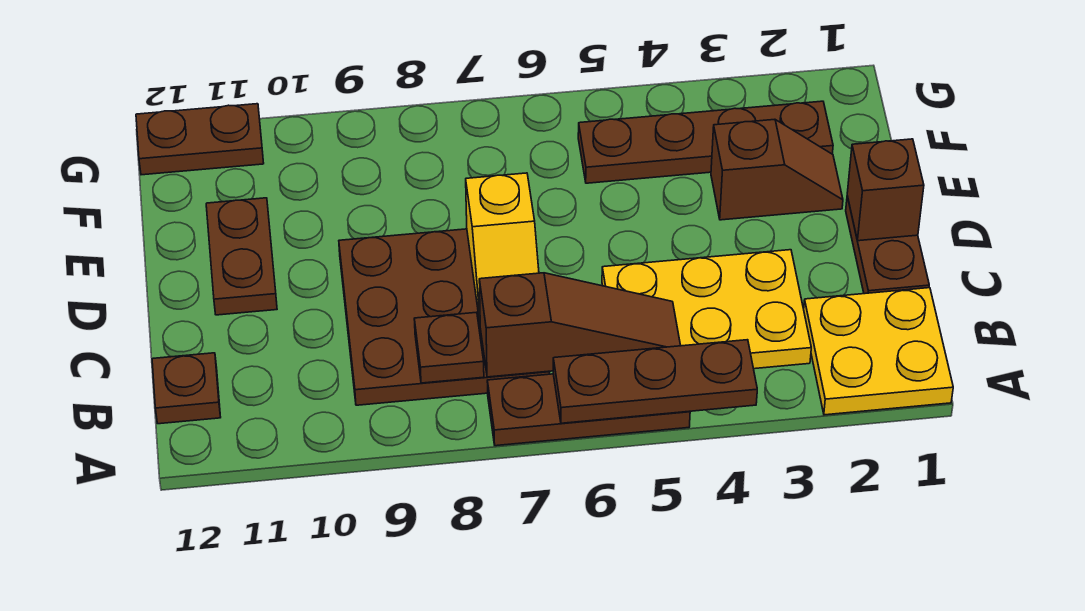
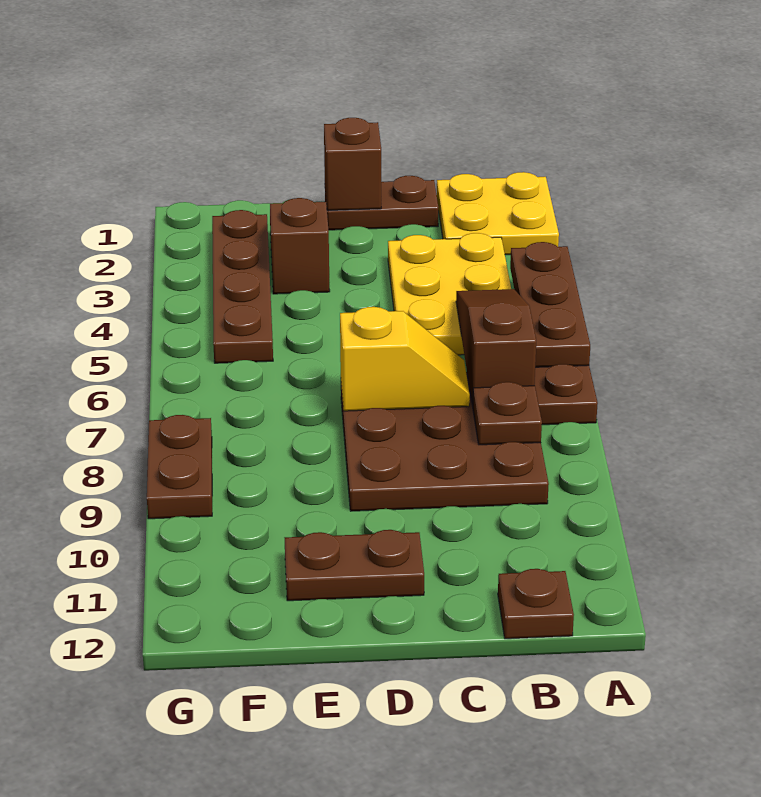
brown 1x2 plate [136,104,264,175] -> brown 1x2 plate moved to [147,415,212,519]

